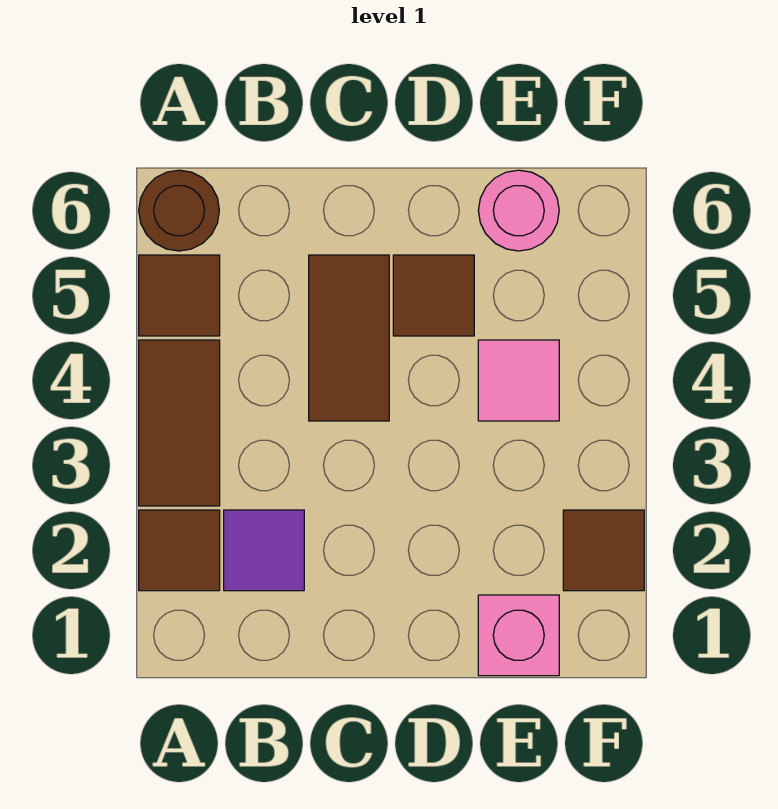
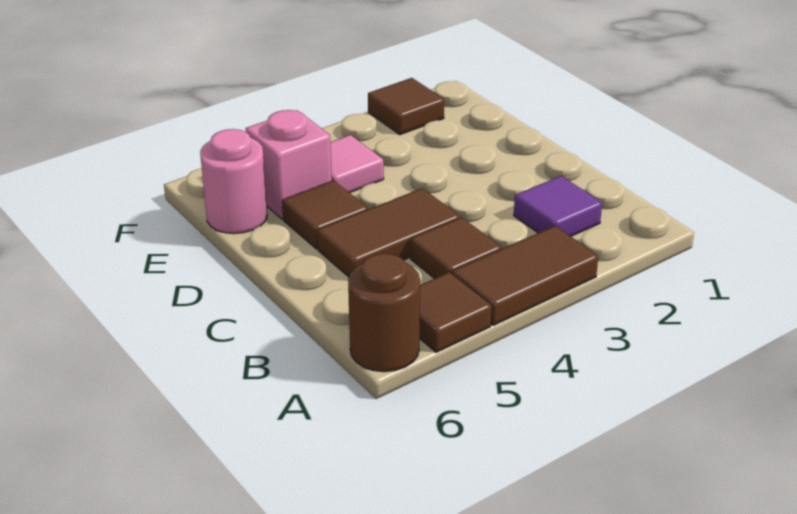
brown 1x1 tile [139,510,220,591] -> brown 1x1 tile moved to [411,217,501,279]
pink 1x1 brick [478,595,559,676] -> pink 1x1 brick moved to [246,110,332,219]

